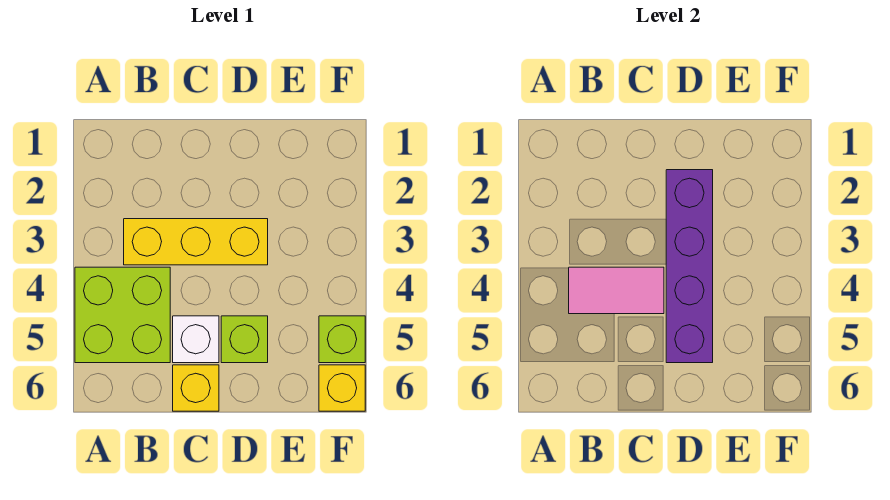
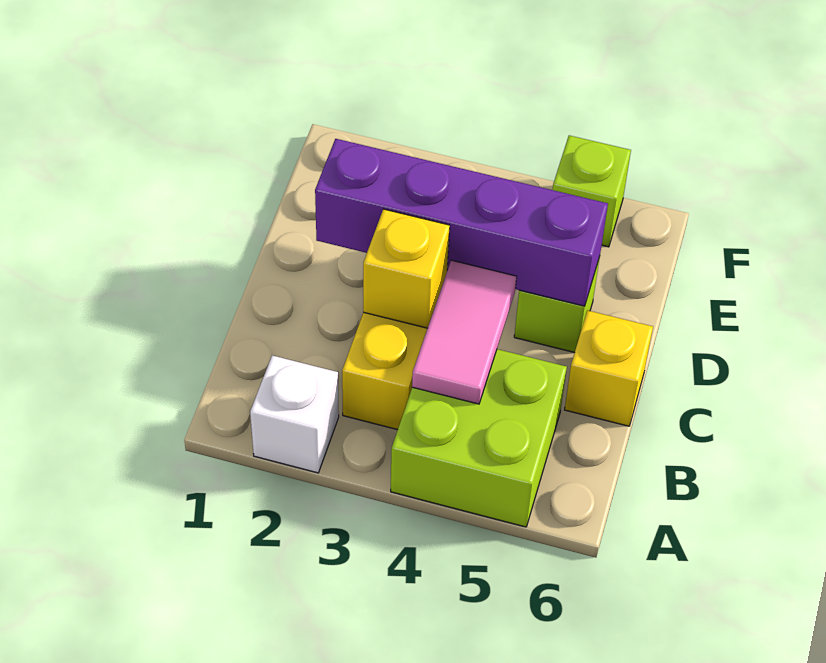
white 1x1 brick [173,316,219,363] -> white 1x1 brick moved to [250,355,339,473]
yellow 1x1 brick [319,365,365,411] -> yellow 1x1 brick moved to [363,209,450,328]

